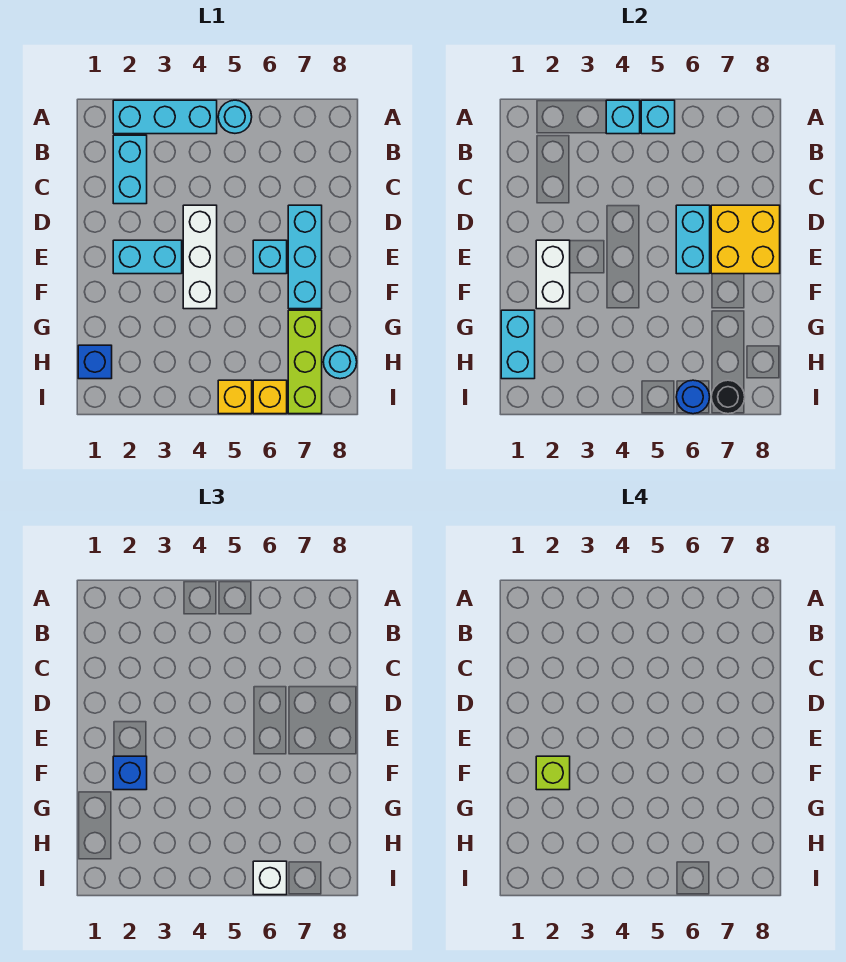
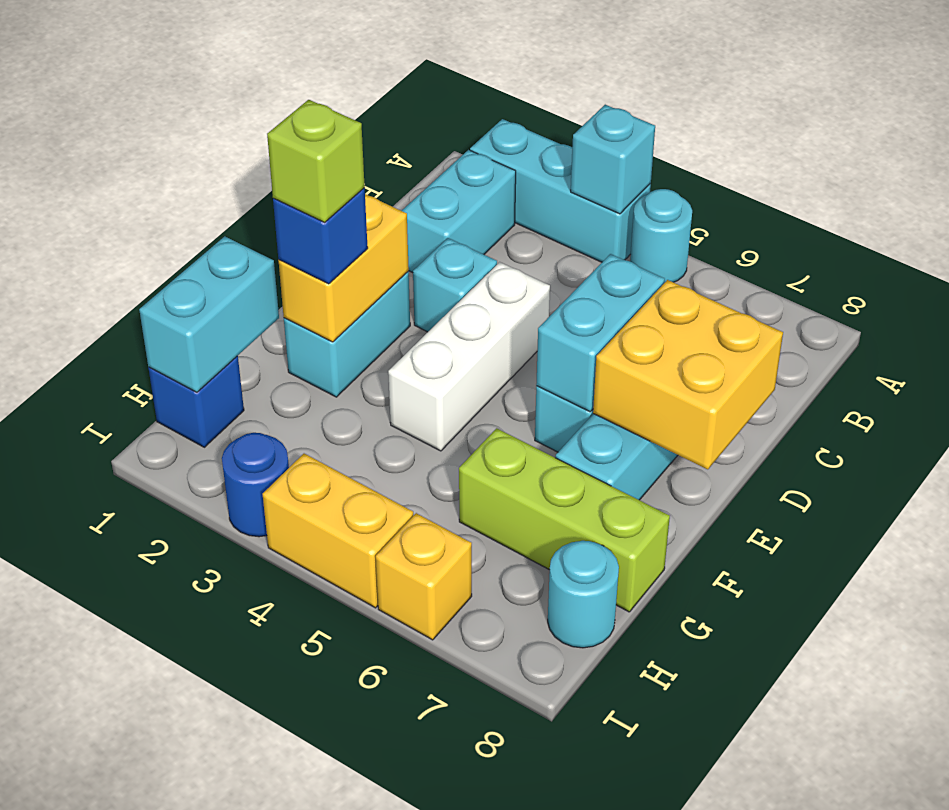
cyan 1x1 brick [641,100,675,134] -> cyan 1x1 brick moved to [413,238,497,332]
cyan 1x2 brick [113,240,182,274] -> cyan 1x2 brick turned to [284,272,410,397]
white 1x2 brick [536,240,570,309] -> yellow 1x2 brick [278,194,409,342]
lime 1x3 brick [288,310,322,414] -> lime 1x3 brick turned to [459,428,670,612]
yellow 1x1 brick [218,380,252,414] -> yellow 1x2 brick [263,454,413,608]
blue 1x1 round brick [676,380,710,414] -> blue 1x1 round brick moved to [222,433,289,537]
white 1x1 brick [253,861,287,895] -> none
black 1x1 round brick [711,380,745,414] -> none

